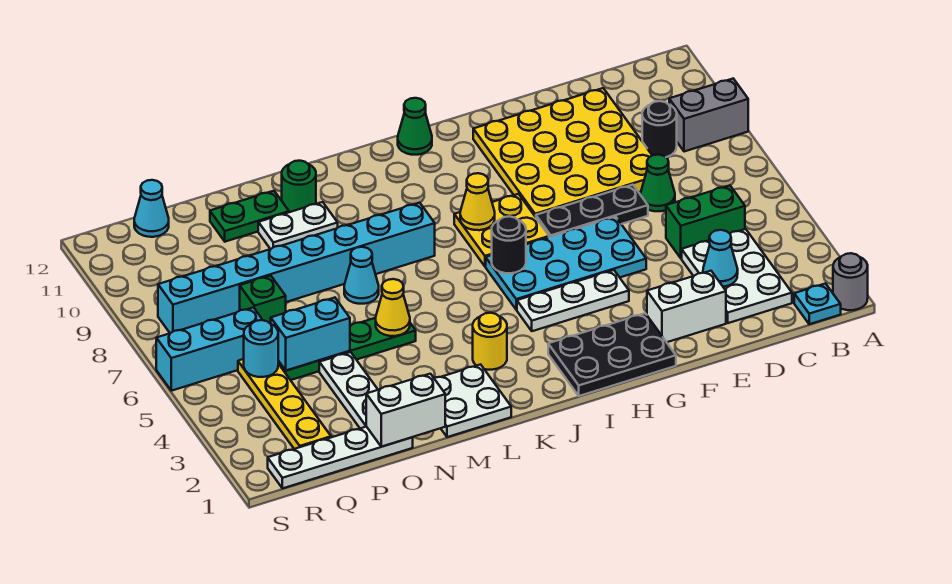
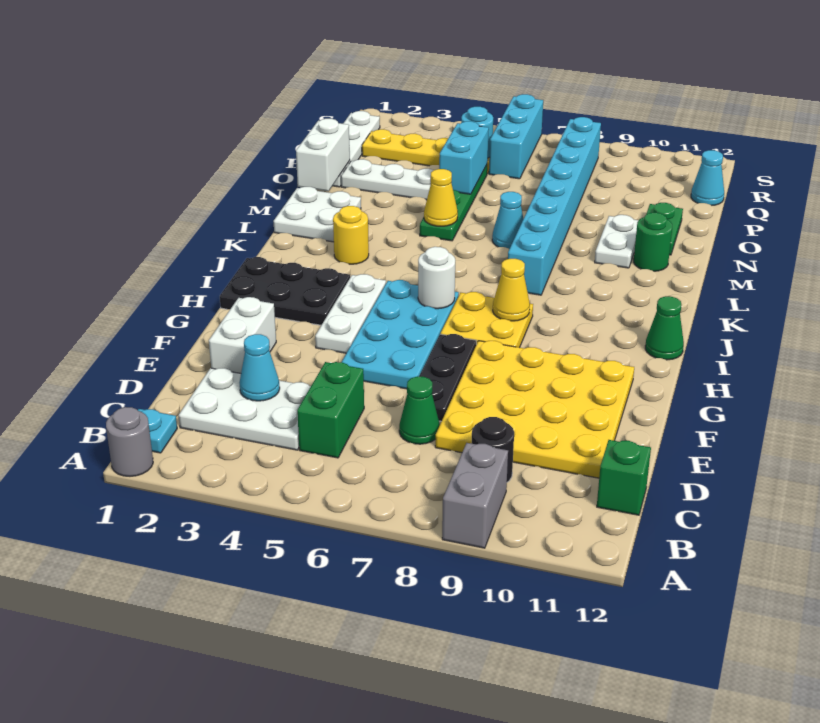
black 2x3 plate [548,313,676,396] -> black 2x3 plate turned to [220,257,350,325]
black 1x1 round brick [492,216,526,273] -> white 1x1 round brick [418,247,455,309]
green 1x1 brick [240,276,286,324] -> green 1x1 brick moved to [597,440,651,515]

